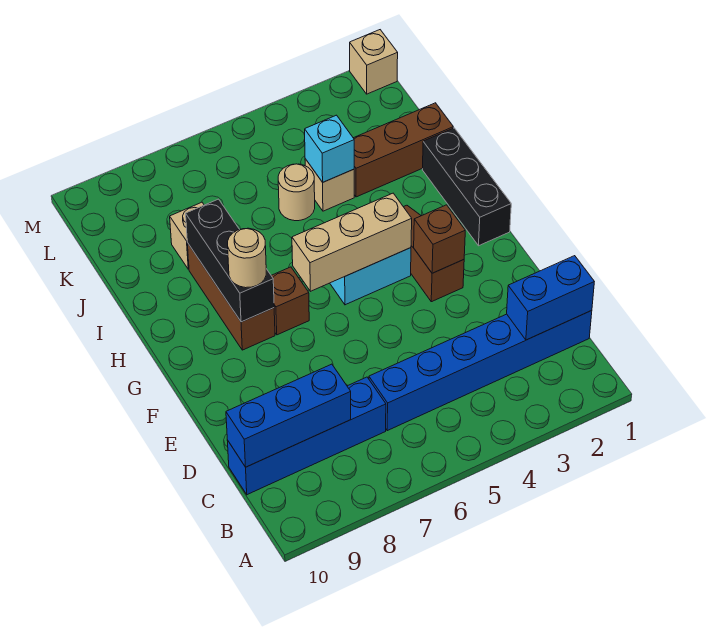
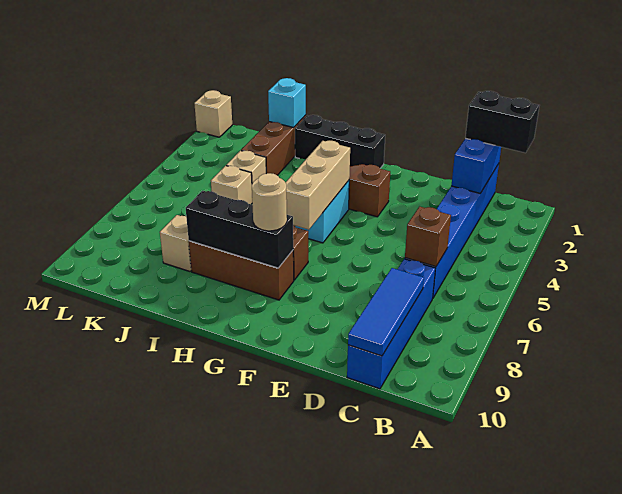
none -> black 1x2 brick [465,91,539,153]
blue 1x3 brick [226,364,351,467] -> blue 1x3 tile [348,268,424,356]
brown 1x1 brick [413,205,465,273] -> brown 1x1 brick moved to [405,207,451,267]
cyan 1x1 brick [305,115,354,182] -> cyan 1x1 brick moved to [268,78,306,127]
tan 1x1 round brick [278,164,315,221] -> tan 1x1 brick [211,166,252,204]

